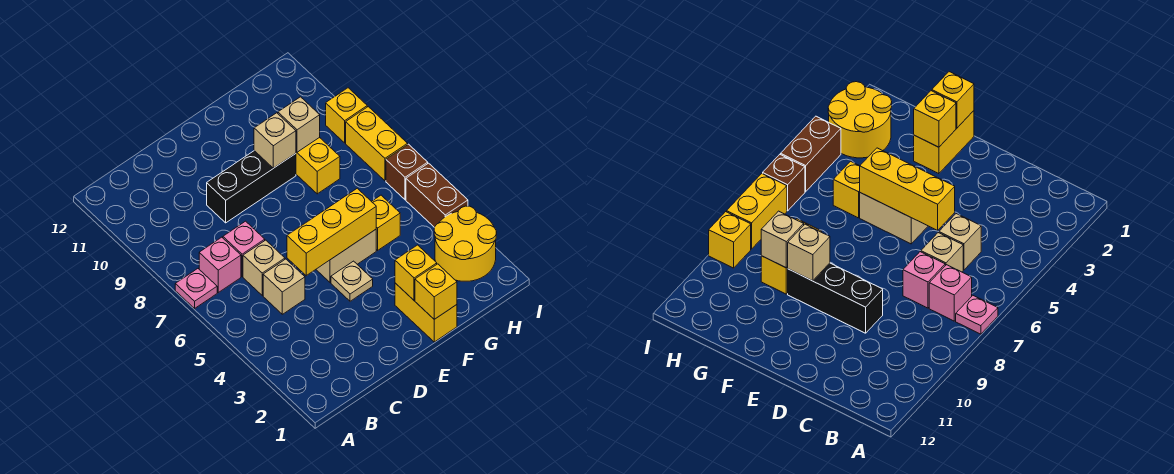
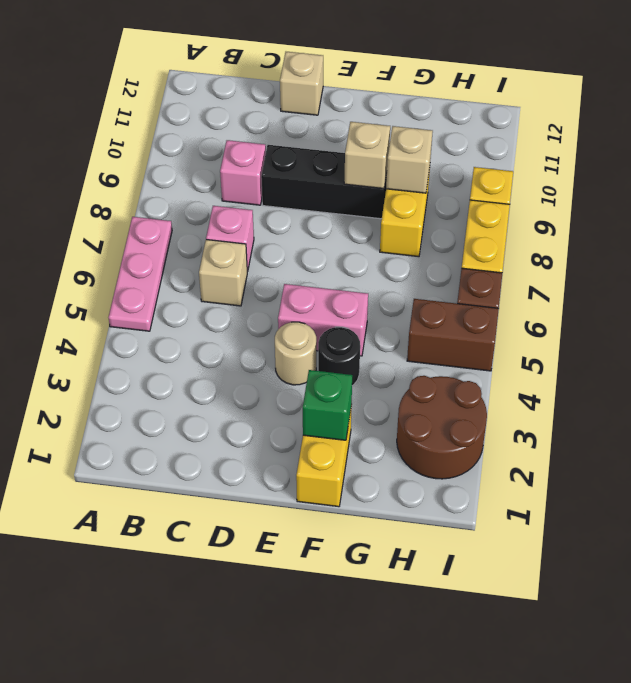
pink 1x1 plate [175,269,217,308] -> pink 1x3 plate [108,217,172,331]
pink 1x1 brick [199,237,241,292] -> pink 1x1 brick moved to [220,140,266,205]
tan 1x1 brick [263,259,305,314] -> tan 1x1 brick moved to [280,52,323,115]
yellow 1x3 brick [287,188,376,276] -> none
tan 1x1 plate [331,261,373,301] -> tan 1x1 round brick [275,322,316,385]
tan 1x2 brick [316,229,376,282] -> pink 1x2 brick [278,284,368,356]
yellow 1x1 brick [415,264,457,319] -> none
yellow 1x1 brick [395,245,437,300] -> green 1x1 brick [303,370,352,440]
none -> black 1x1 round brick [318,327,360,386]
yellow 1x1 brick [371,195,400,250] -> none
yellow 2x2 round brick [434,206,497,281] -> brown 2x2 round brick [397,376,487,479]
brown 1x2 brick [406,163,468,227] -> brown 1x2 brick turned to [407,299,499,371]

